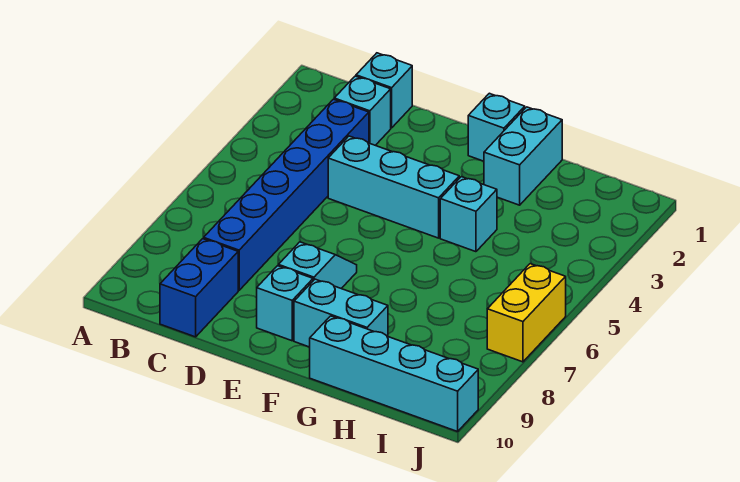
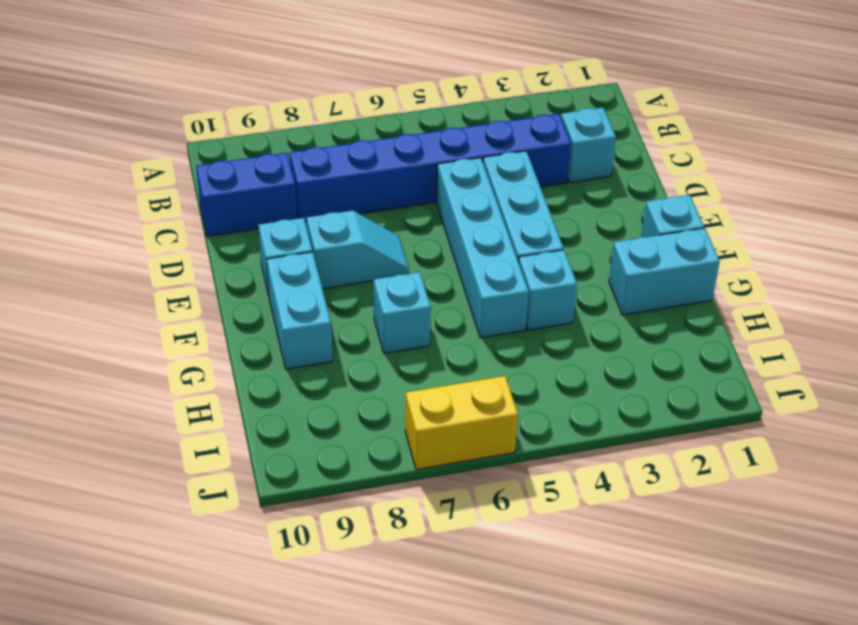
cyan 1x1 brick [356,53,412,128] -> cyan 1x1 brick moved to [374,272,431,353]
cyan 1x4 brick [310,316,478,432] -> cyan 1x4 brick moved to [437,158,529,338]

